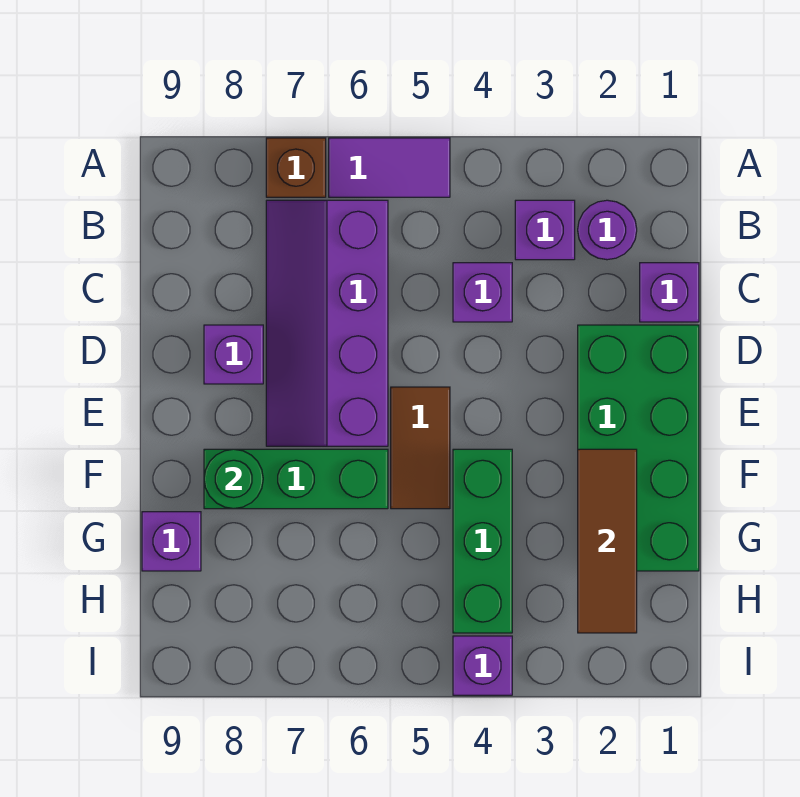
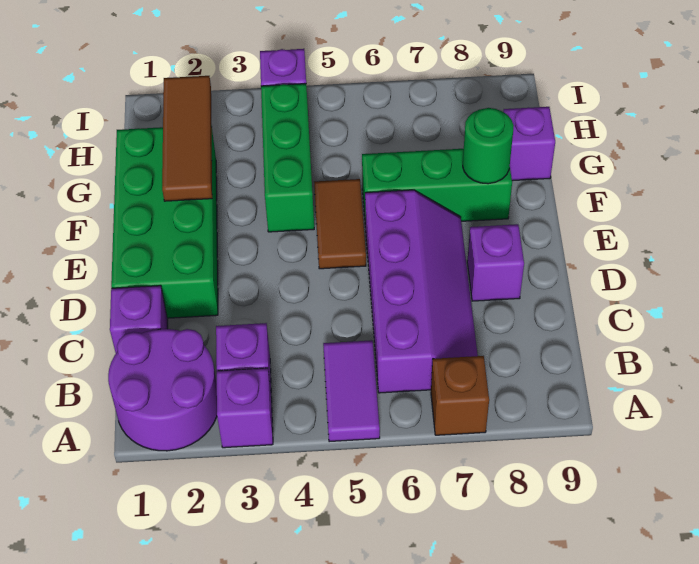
purple 1x2 tile [329,138,450,197] -> purple 1x2 tile turned to [323,340,380,442]
purple 1x1 round brick [578,200,637,260] -> purple 2x2 round brick [108,329,217,451]
purple 1x1 brick [453,263,512,322] -> purple 1x1 brick moved to [217,368,273,448]

